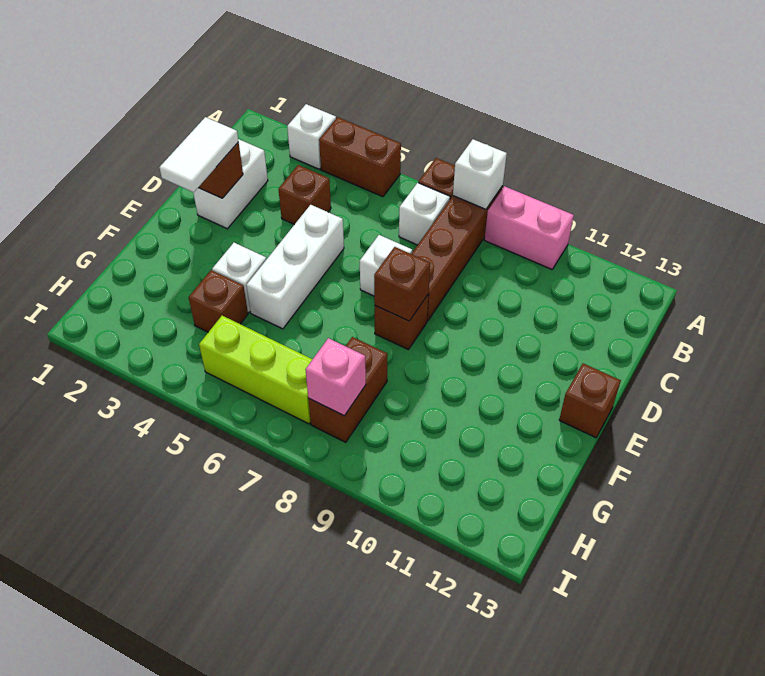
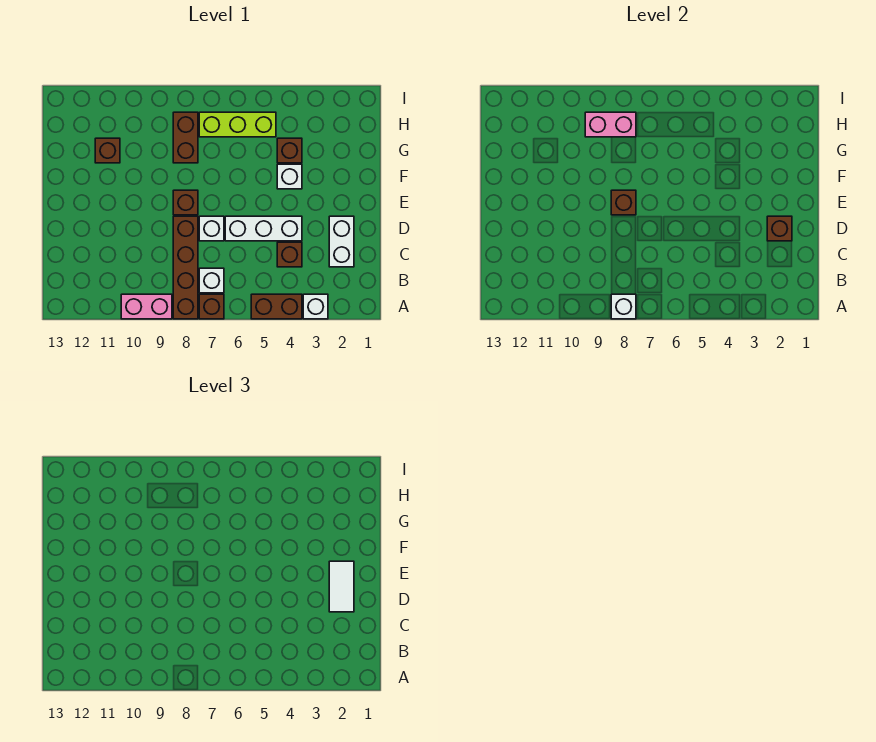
white 1x3 brick [246,205,344,329] -> white 1x3 brick turned to [225,216,302,241]
brown 1x1 brick [559,364,621,438] -> brown 1x1 brick moved to [95,138,120,163]
pink 1x1 brick [306,338,366,416] -> pink 1x2 brick [585,112,636,137]

